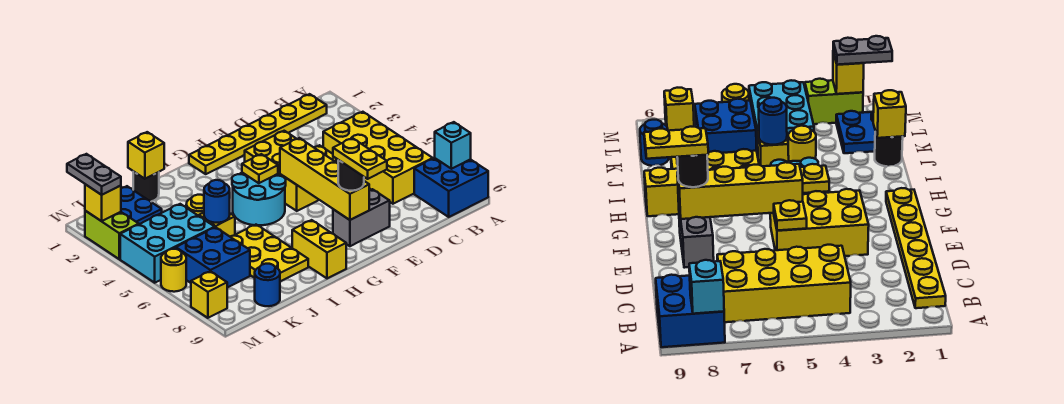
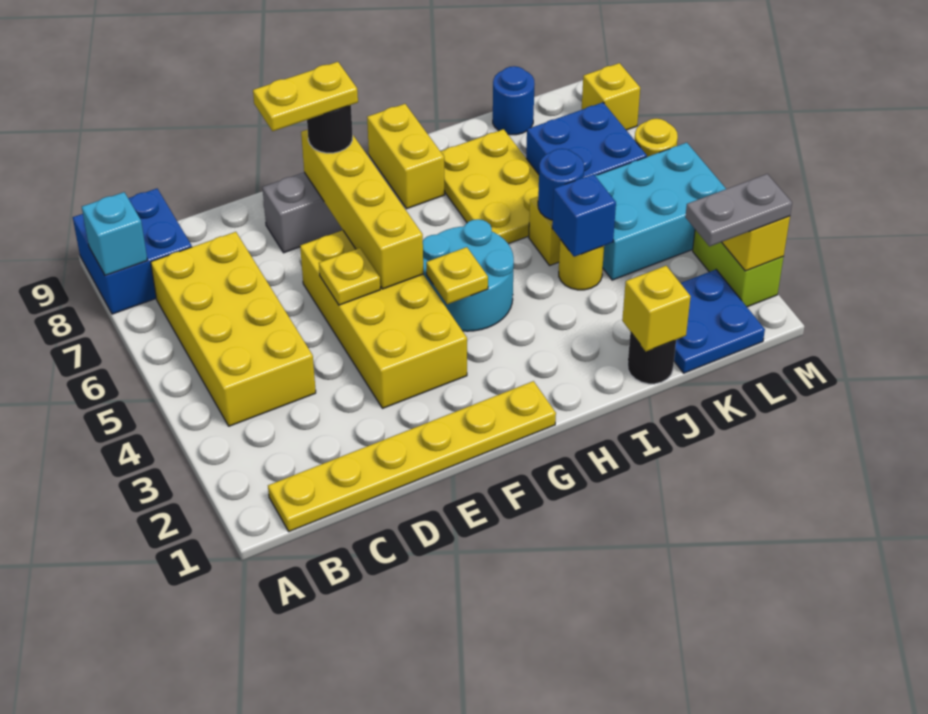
yellow 2x3 brick [245,131,319,211] -> yellow 2x4 brick [300,230,467,408]
yellow 1x2 plate [333,138,387,179] -> yellow 1x2 plate turned to [253,62,358,131]
none -> blue 1x1 brick [552,174,616,257]
grey 1x2 plate [67,154,121,195] -> grey 1x2 plate turned to [685,174,792,247]

